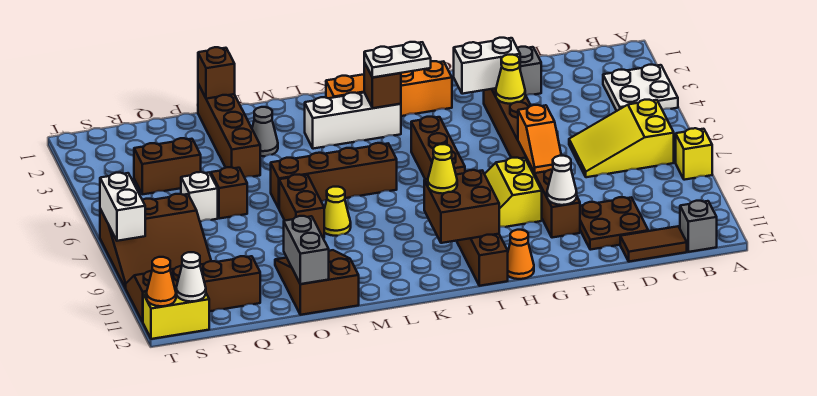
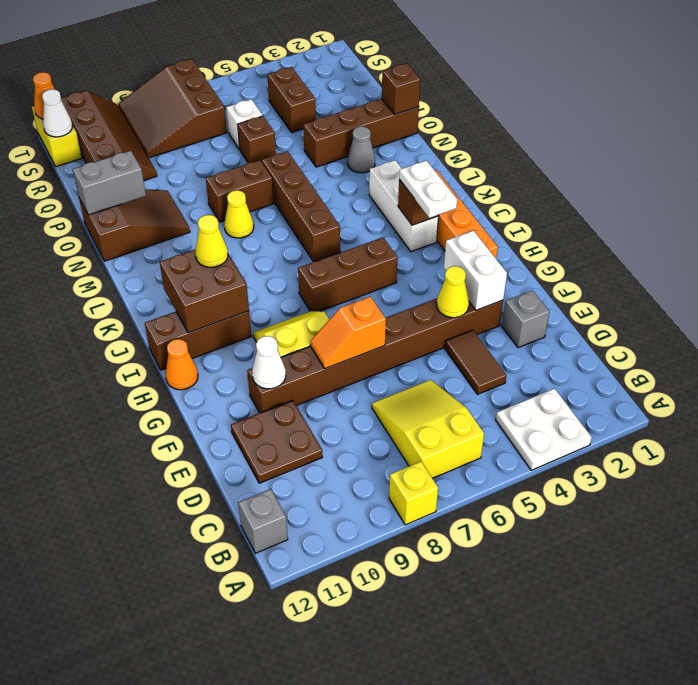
brown 1x2 tile [620,226,687,262] -> brown 1x2 tile moved to [445,330,506,394]
white 1x2 brick [100,173,145,241] -> none

